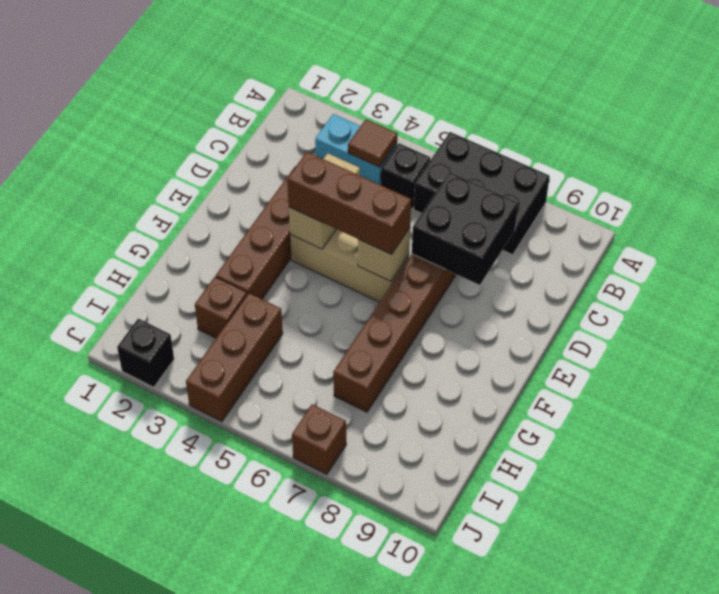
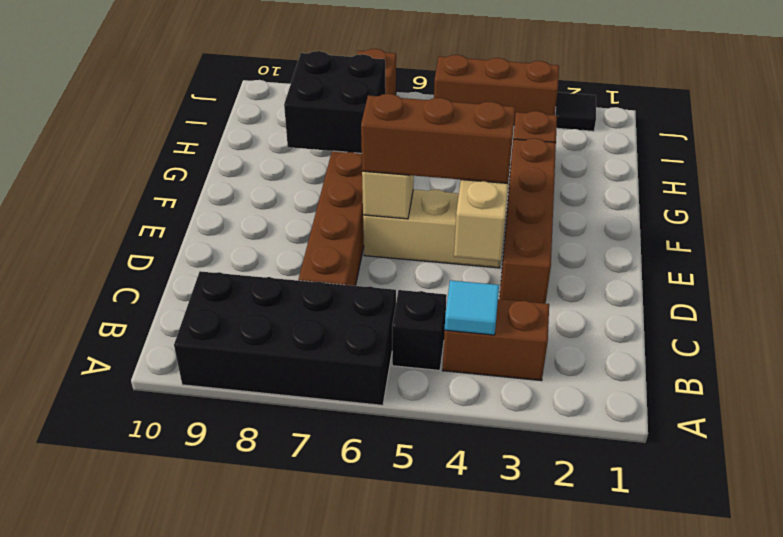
black 2x3 brick [414,132,550,255] -> black 2x4 brick [174,271,396,405]
cyan 1x2 brick [315,114,397,185] -> brown 1x2 brick [443,299,549,381]
brown 1x1 tile [348,119,397,167] -> cyan 1x1 tile [445,280,499,335]
black 2x2 brick [412,172,518,285] -> black 2x2 brick moved to [284,51,386,153]
brown 1x3 brick [186,293,283,422] -> brown 1x3 brick turned to [434,55,559,125]
black 1x1 brick [117,319,174,387] -> black 1x1 tile [556,92,596,131]

